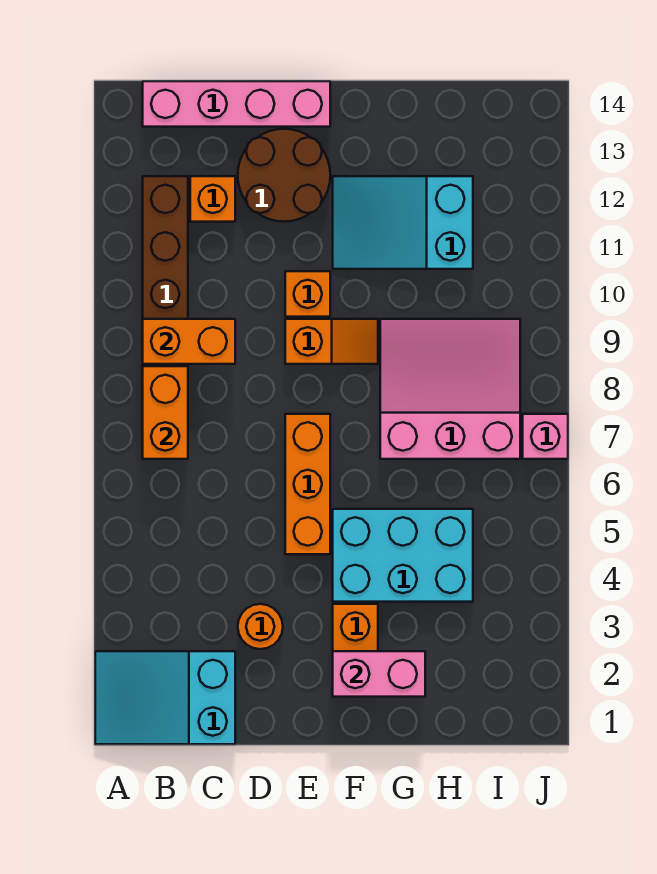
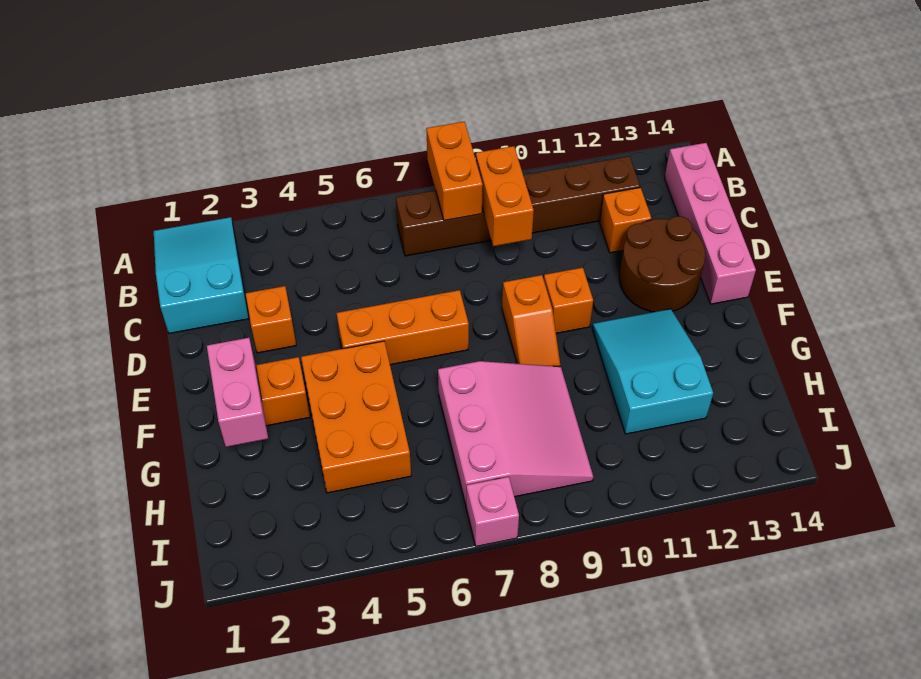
orange 1x2 brick [143,366,188,459] -> orange 1x2 brick turned to [426,122,483,221]
orange 1x1 round brick [238,604,283,649] -> orange 1x1 brick [245,286,296,353]
cyan 2x3 brick [333,509,473,602] -> orange 2x3 brick [301,341,411,493]

